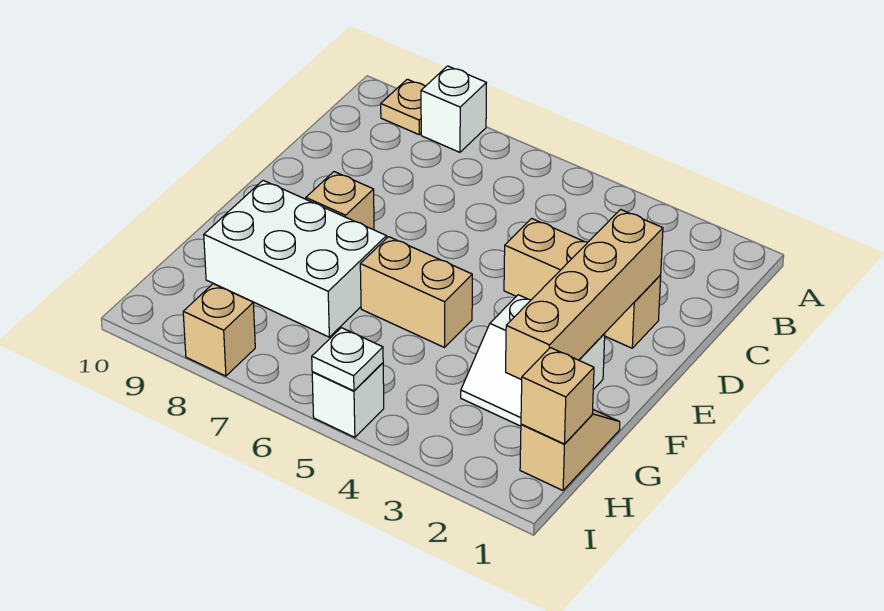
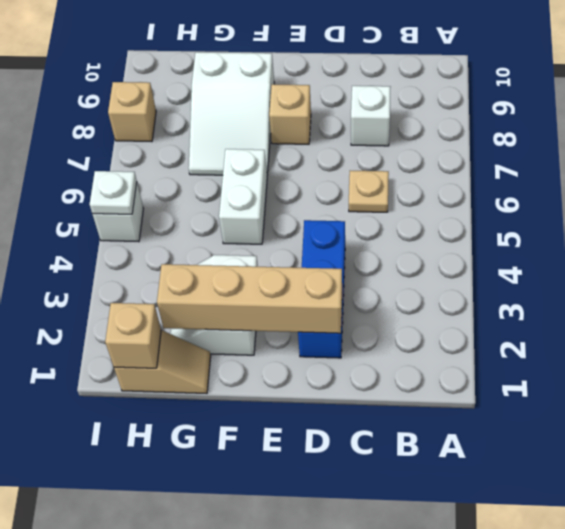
white 1x1 brick [421,66,486,152] -> white 1x1 brick moved to [351,86,391,146]
tan 1x1 plate [381,79,425,135] -> tan 1x1 plate moved to [349,171,389,212]
tan 1x3 brick [504,219,661,348] -> blue 1x3 brick [298,220,345,358]
tan 1x2 brick [360,237,472,347] -> white 1x2 brick [219,149,267,244]
white 2x3 brick [204,180,387,337] -> white 2x3 slope [189,52,274,175]

